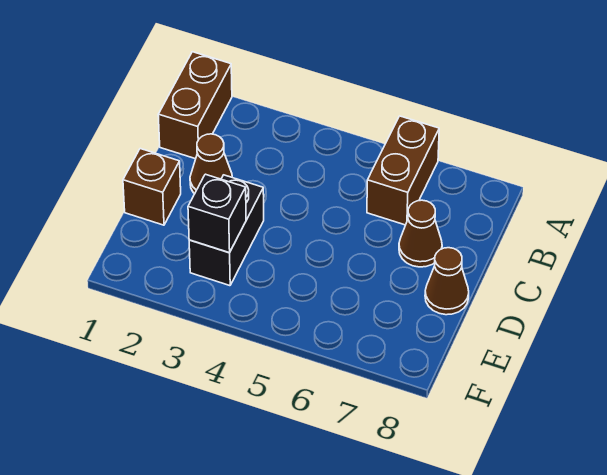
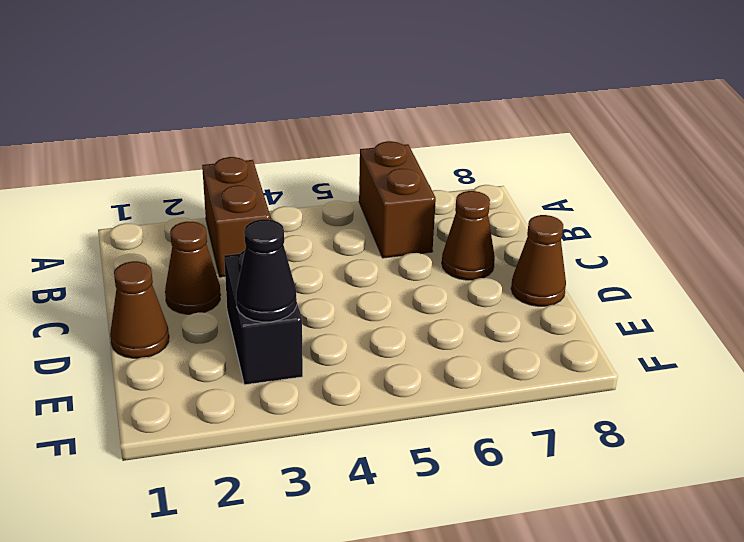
brown 1x2 brick [158,52,232,159] -> brown 1x2 brick moved to [202,157,270,277]
brown 1x1 brick [123,149,181,225] -> brown 1x1 cone [110,261,169,358]
black 1x1 brick [188,174,246,253] -> black 1x1 cone [236,219,297,322]

